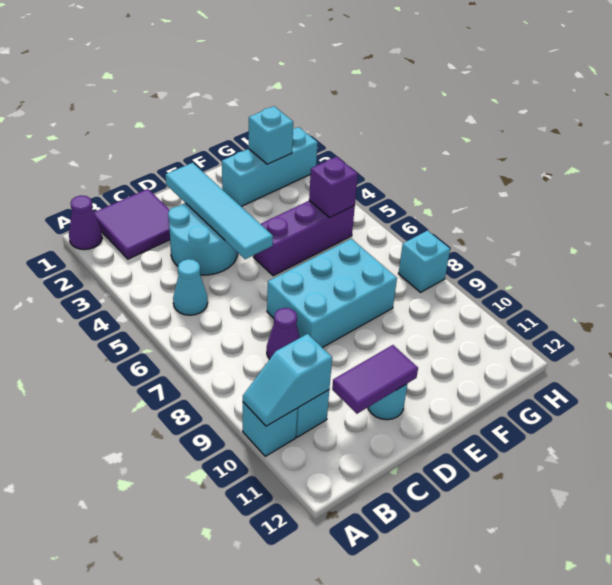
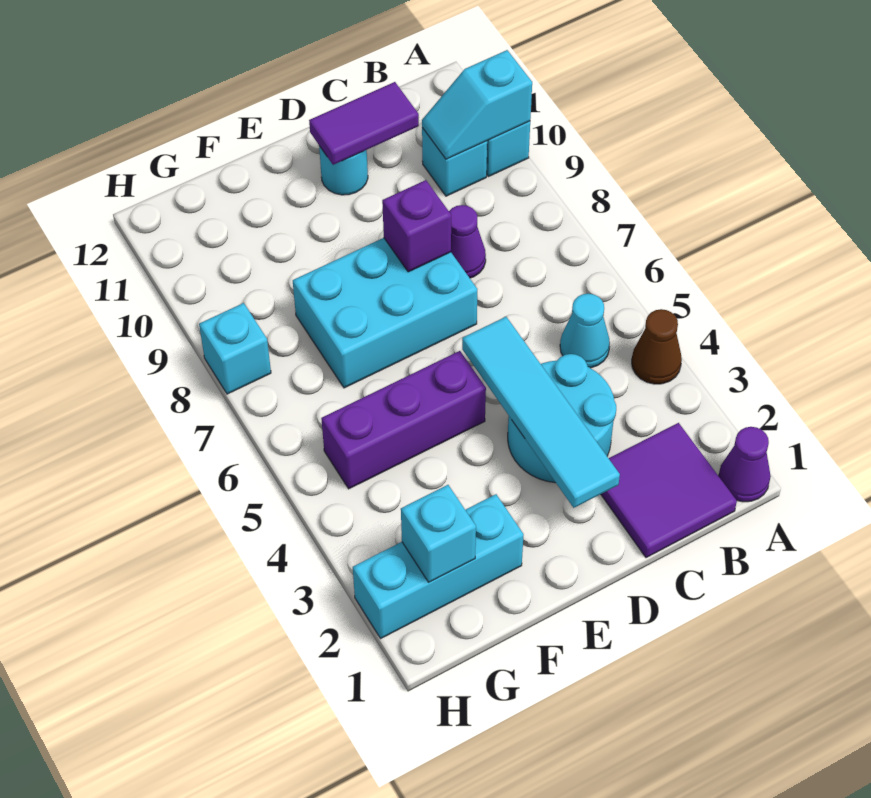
none -> brown 1x1 cone [632,309,682,384]
cyan 1x2 slope [243,334,332,426] -> cyan 1x2 slope turned to [422,50,532,159]
purple 1x1 brick [309,157,358,217] -> purple 1x1 brick moved to [382,180,451,272]

